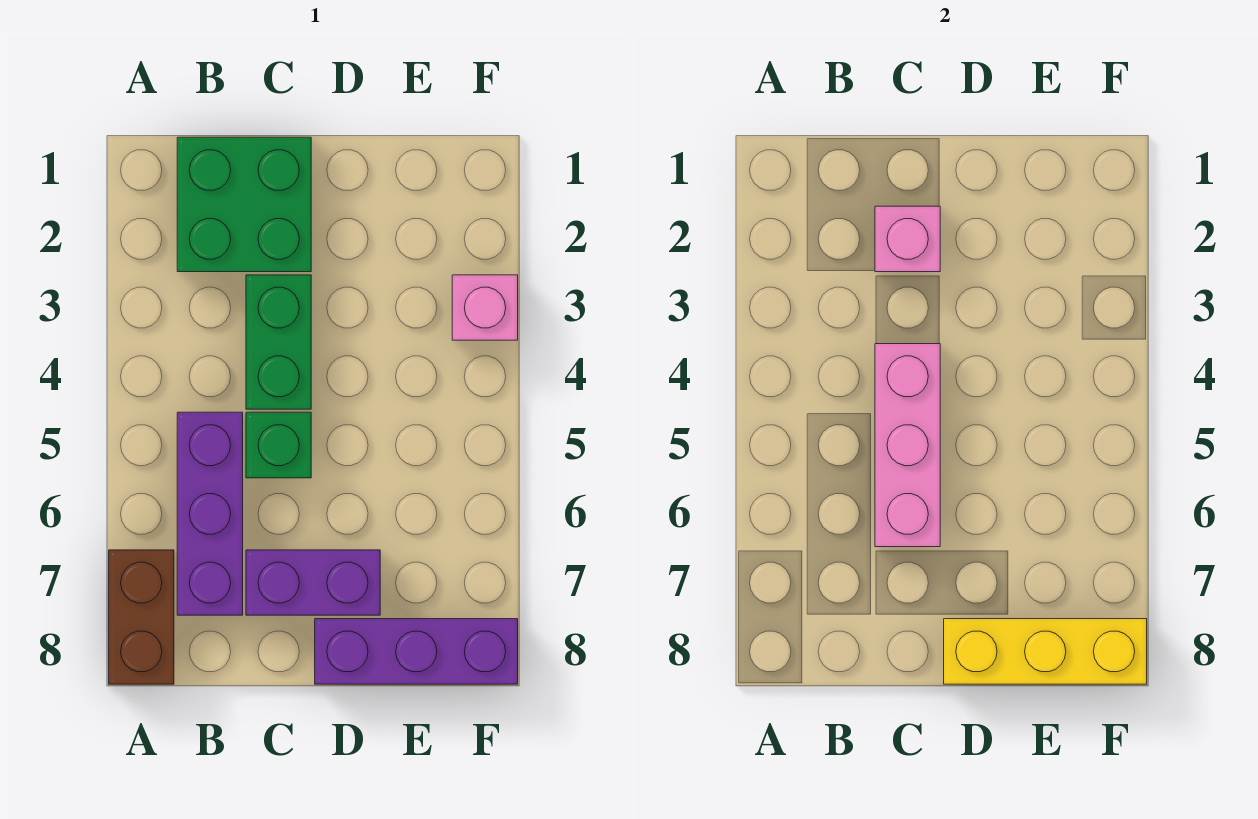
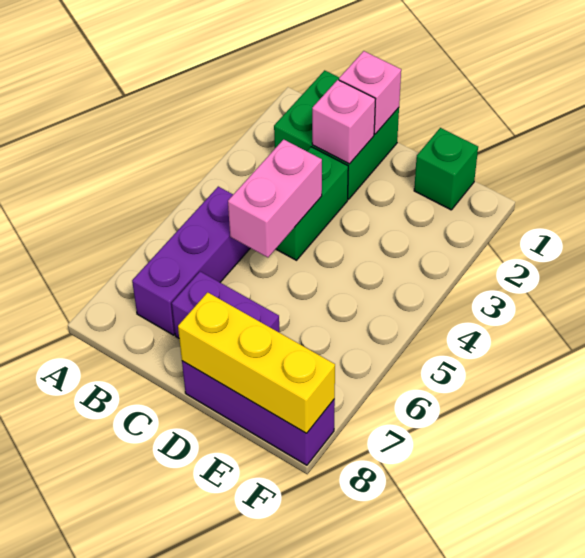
brown 1x2 brick [109,550,174,684] -> none
pink 1x3 brick [875,344,940,547] -> pink 1x2 brick [228,139,322,257]
green 1x1 brick [246,412,311,478] -> green 1x1 brick moved to [414,128,478,210]
pink 1x1 brick [452,275,518,340] -> pink 1x1 brick moved to [339,51,401,134]

